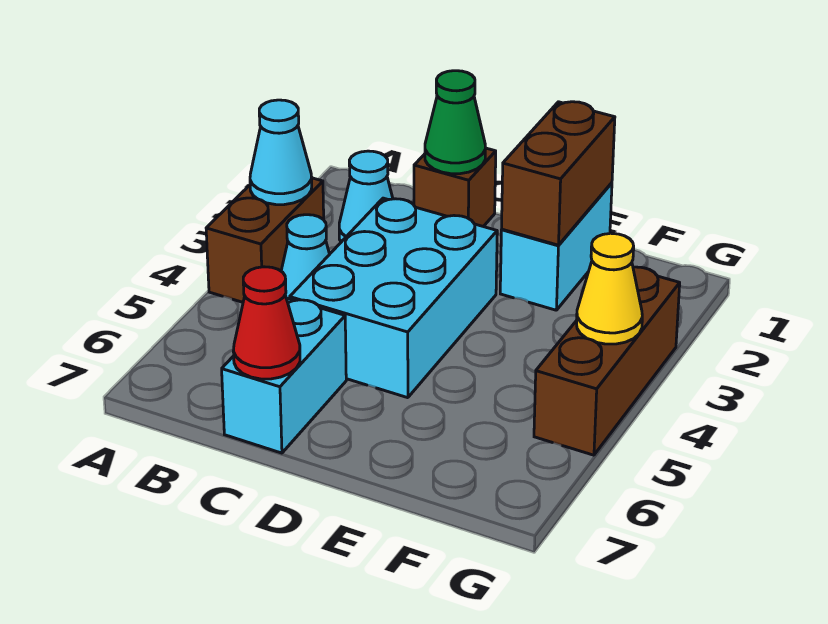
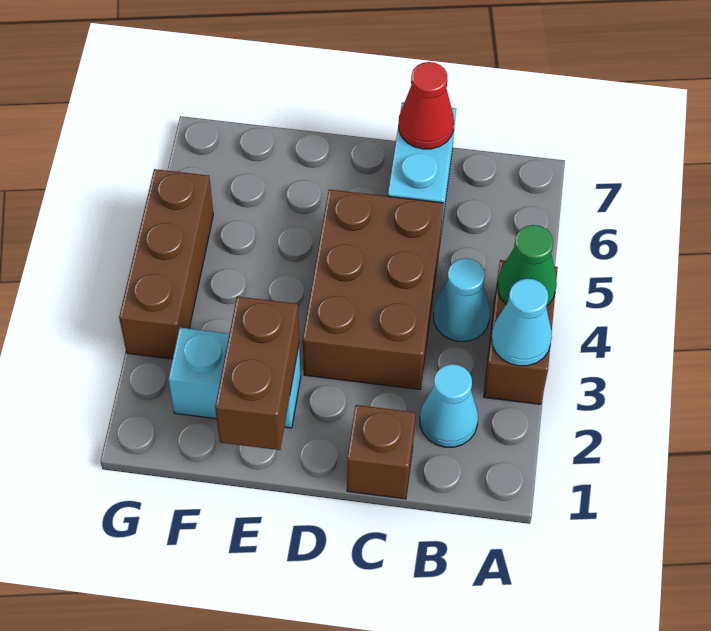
green 1x1 cone [425,71,485,174] -> green 1x1 cone moved to [497,225,557,306]
cyan 2x3 brick [290,198,497,398] -> brown 2x3 brick [303,190,444,390]
cyan 1x2 brick [500,183,612,310] -> cyan 1x2 brick turned to [169,328,301,428]
yellow 1x1 cone [577,233,642,344] -> none

